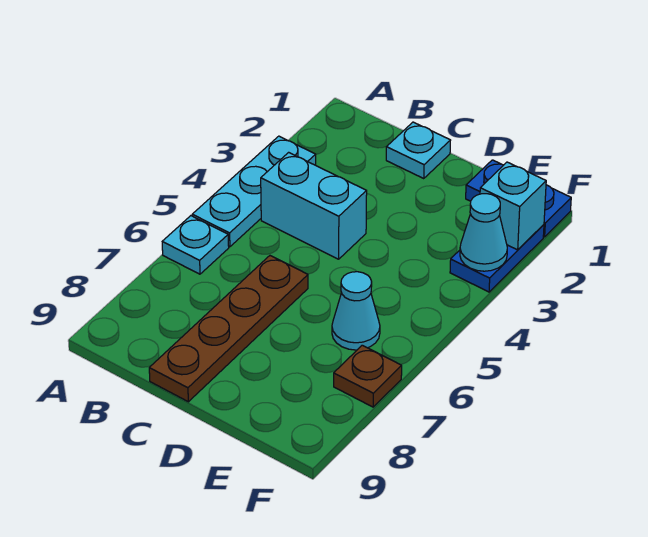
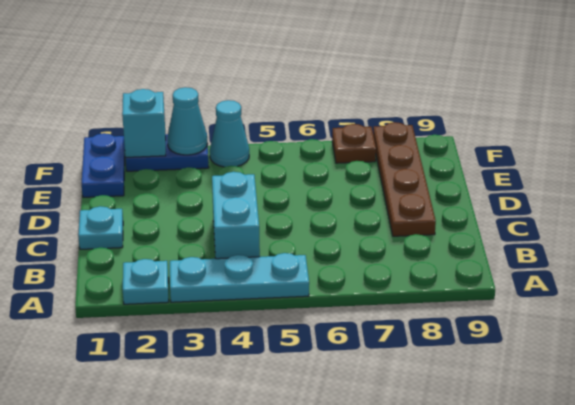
cyan 1x1 plate [162,216,229,274] -> cyan 1x1 plate moved to [123,259,169,304]
brown 1x4 plate [149,256,308,402] -> brown 1x4 plate turned to [373,122,436,236]
cyan 1x1 cone [332,272,380,350] -> cyan 1x1 cone moved to [210,100,249,167]

